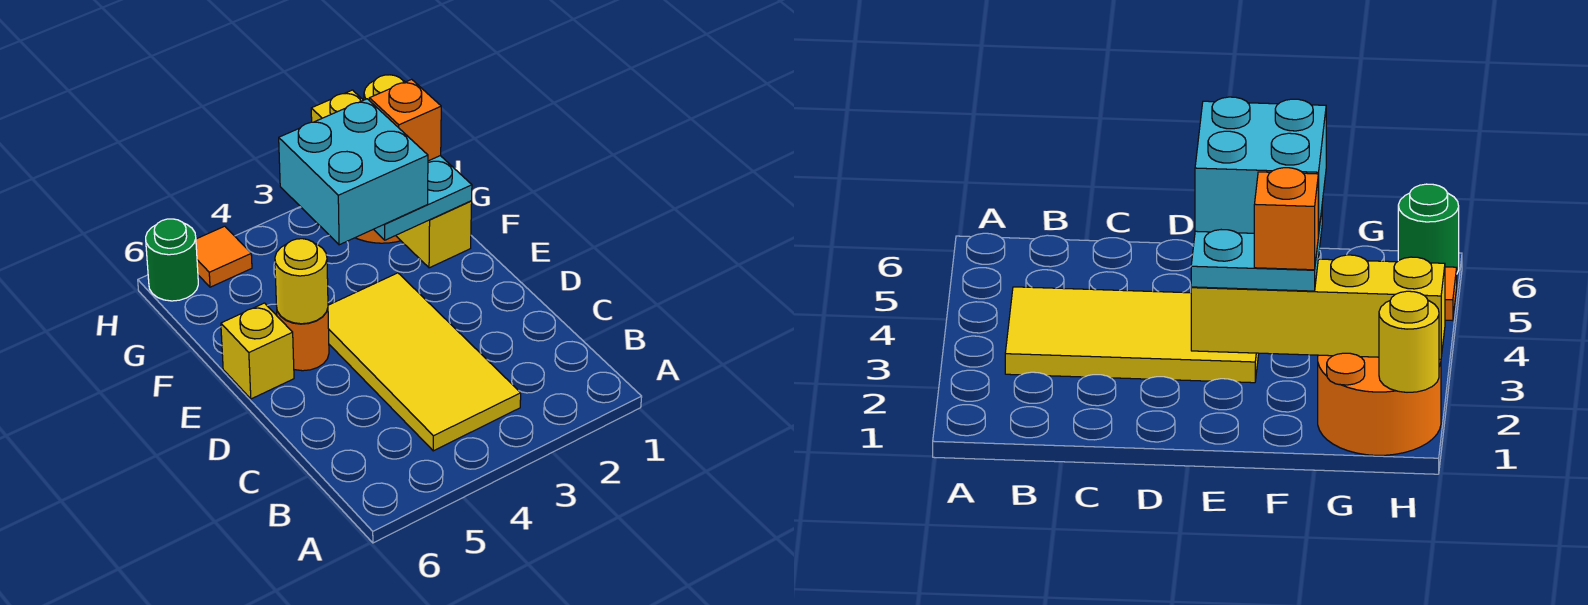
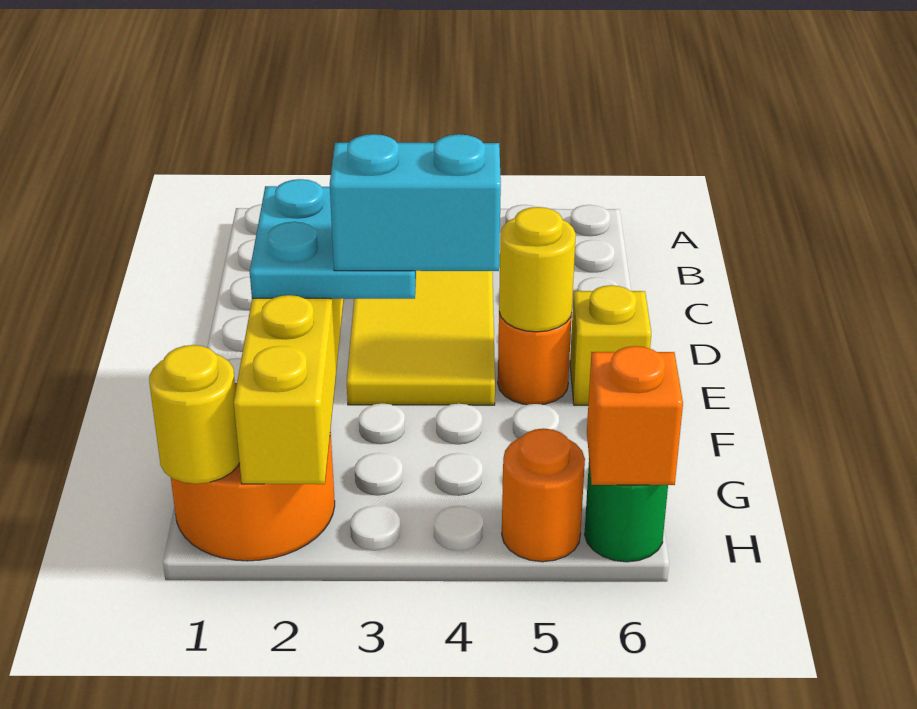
cyan 2x2 brick [279,99,428,245] -> cyan 1x2 brick [330,134,501,271]
orange 1x1 brick [369,79,441,161] -> orange 1x1 brick moved to [587,346,683,485]
orange 1x1 tile [196,226,252,287] -> orange 1x1 round brick [502,428,585,562]

